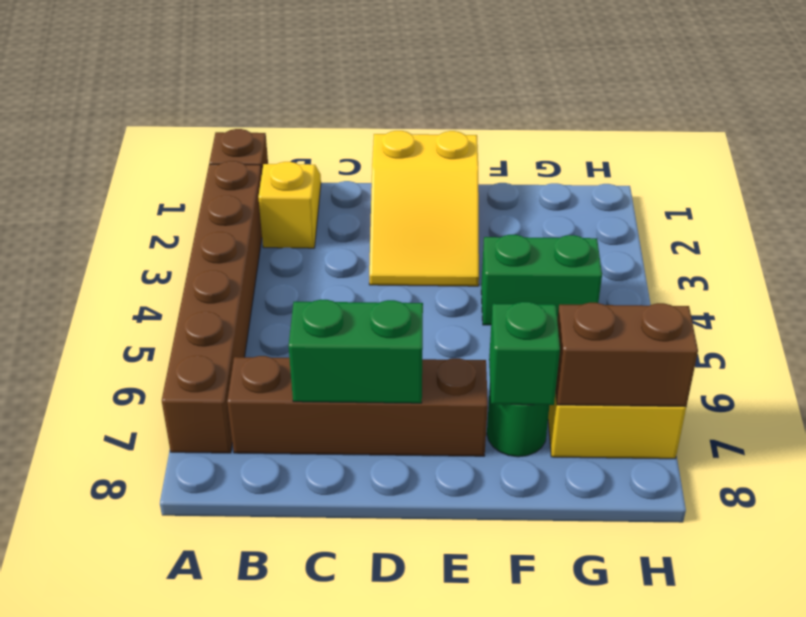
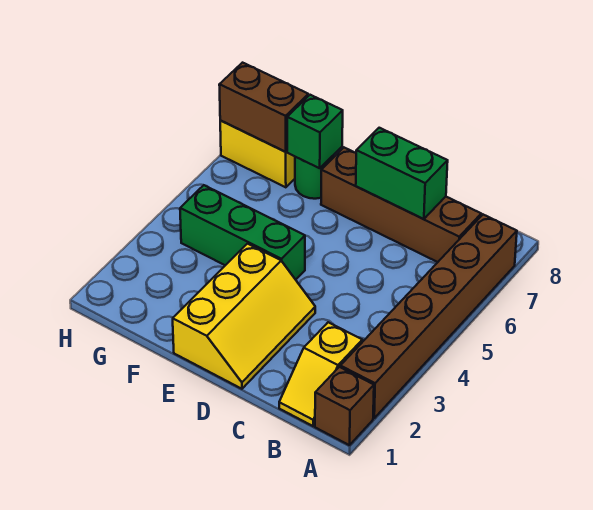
yellow 2x3 slope [369,131,479,286] -> yellow 2x3 slope turned to [173,244,315,389]
green 1x2 brick [481,235,602,325] -> green 1x3 brick [180,185,305,280]

